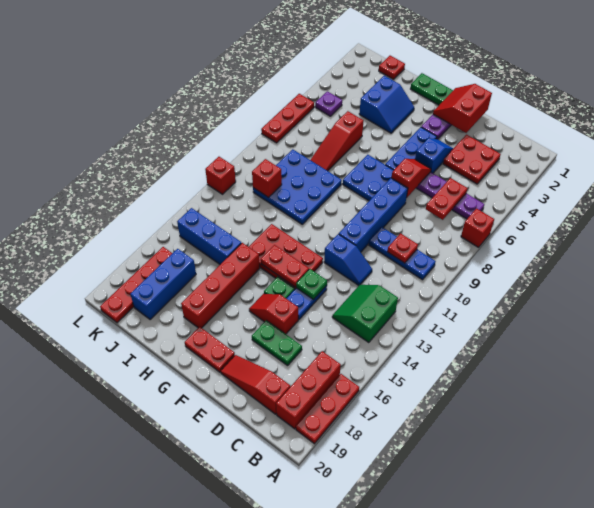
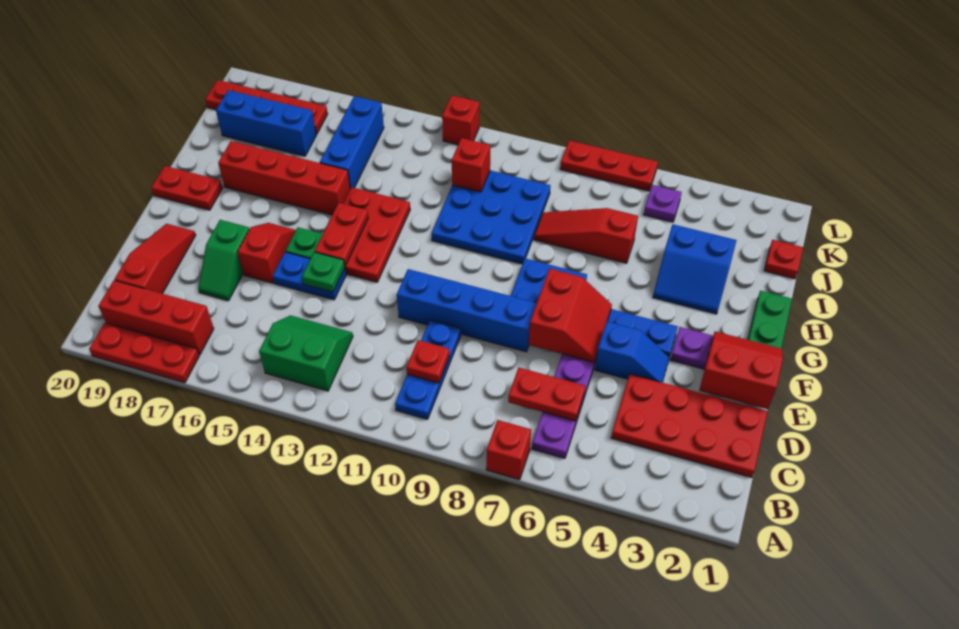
red 2x2 plate [443,135,501,184] -> red 2x4 plate [611,374,768,477]
blue 1x2 slope [324,234,372,286] -> none
green 1x2 plate [252,320,302,366] -> green 1x2 slope [198,220,249,301]
red 1x2 slope [392,159,431,197] -> red 2x2 slope [529,269,612,362]
red 1x2 plate [185,327,235,372] -> red 1x2 plate turned to [151,166,222,210]

